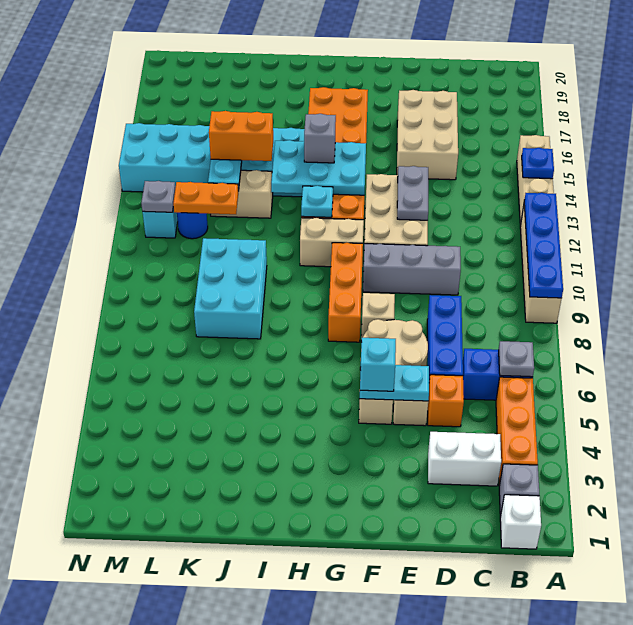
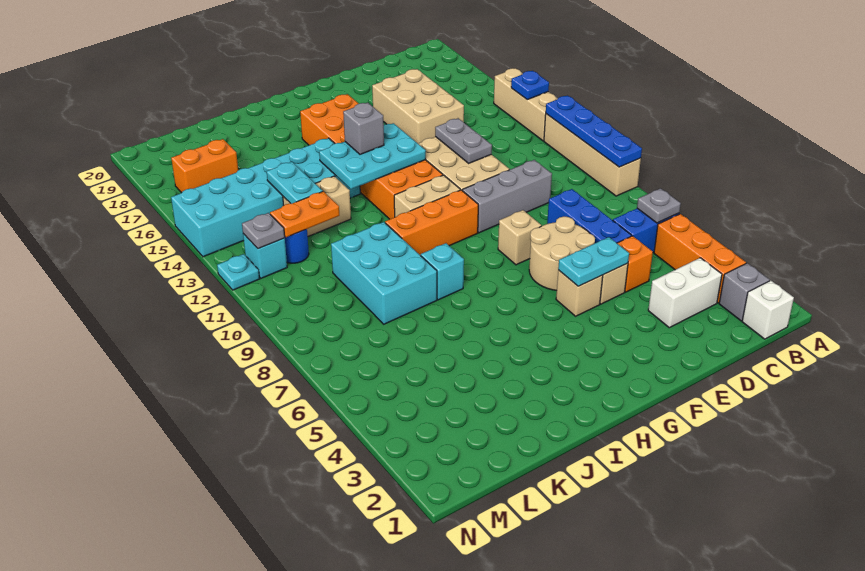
cyan 1x1 brick [360,338,396,391] -> cyan 1x1 brick moved to [421,243,464,300]
orange 1x3 brick [328,243,363,342] -> orange 1x3 brick turned to [385,190,478,256]
cyan 1x1 plate [301,186,333,217] -> cyan 1x1 plate moved to [217,254,260,290]
orange 1x2 brick [209,111,273,161] -> orange 1x2 brick moved to [171,139,238,193]

